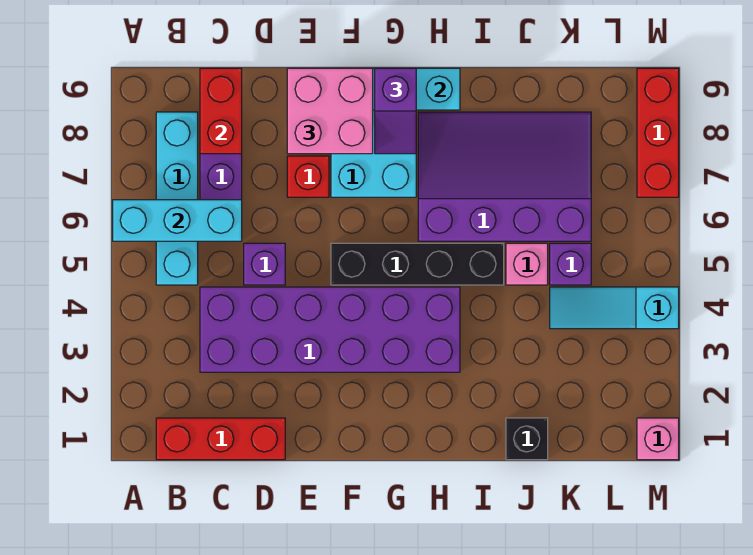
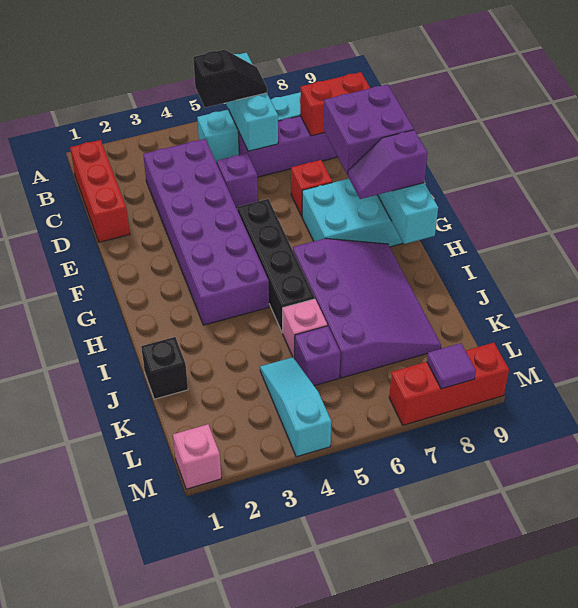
none -> black 1x2 slope [193,50,267,107]
pink 2x2 brick [287,68,373,154] -> purple 2x2 brick [324,84,414,175]
none -> purple 1x1 tile [427,343,476,389]

